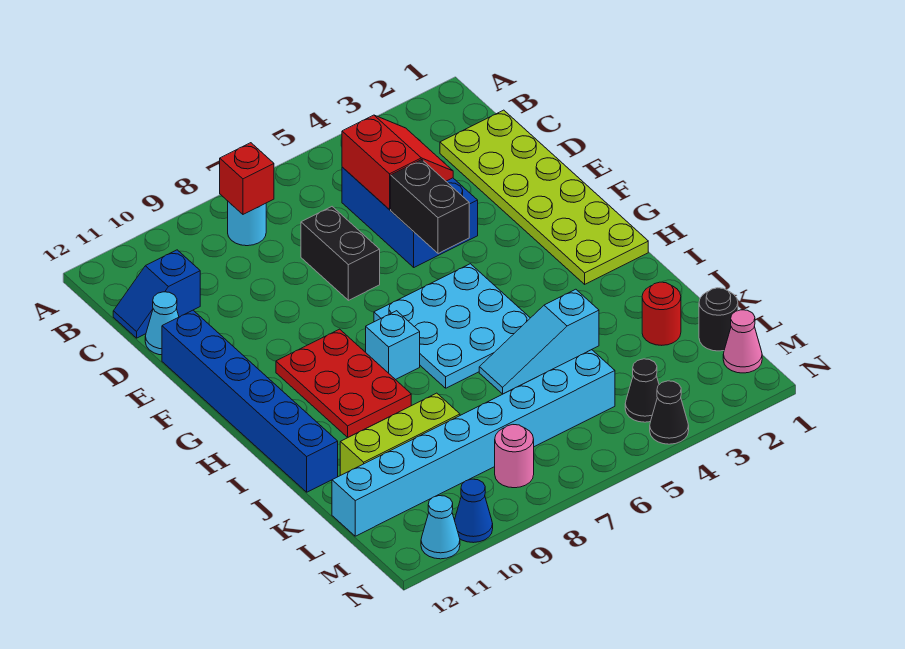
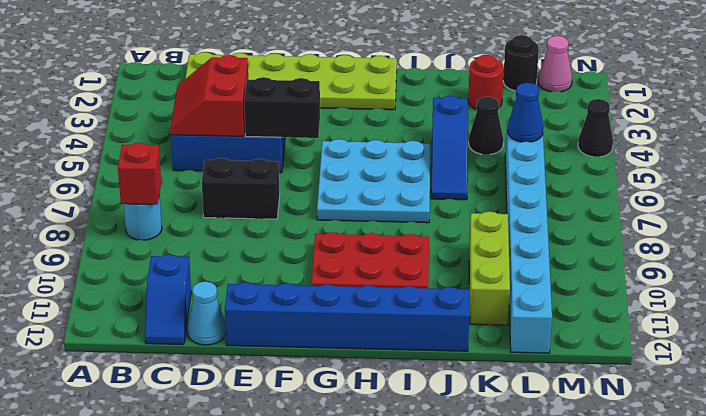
red 2x2 slope [342,115,453,210] -> red 2x2 slope turned to [170,55,248,136]
cyan 1x1 brick [366,311,420,380] -> none
cyan 1x3 slope [479,289,599,394] -> blue 1x3 slope [431,96,468,200]
black 1x1 cone [625,359,659,422] -> black 1x1 cone moved to [469,97,503,154]
pink 1x1 round brick [495,425,534,488] -> none
blue 1x1 cone [455,479,493,543] -> blue 1x1 cone moved to [507,83,543,142]
cyan 1x1 cone [421,496,460,559] -> none

